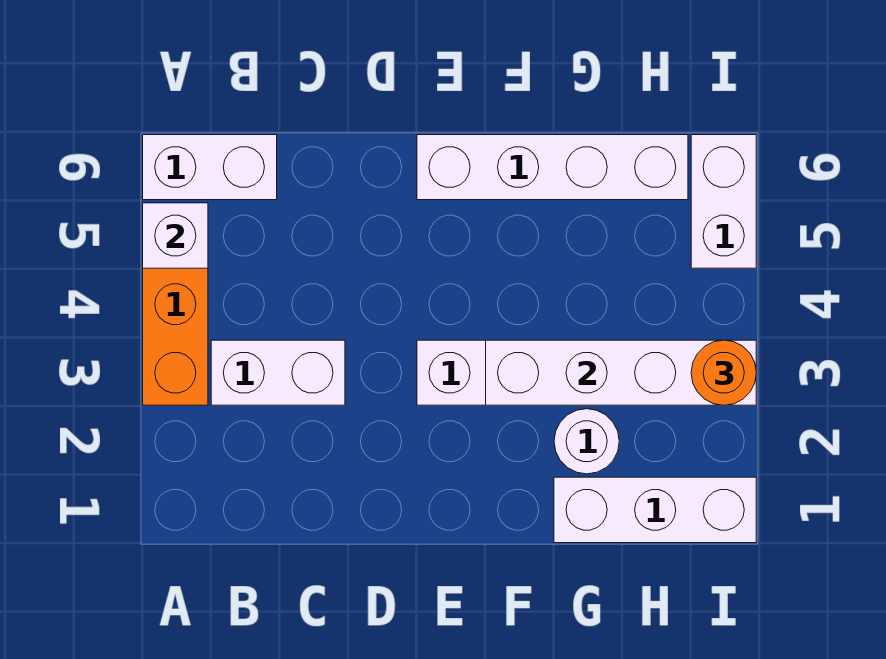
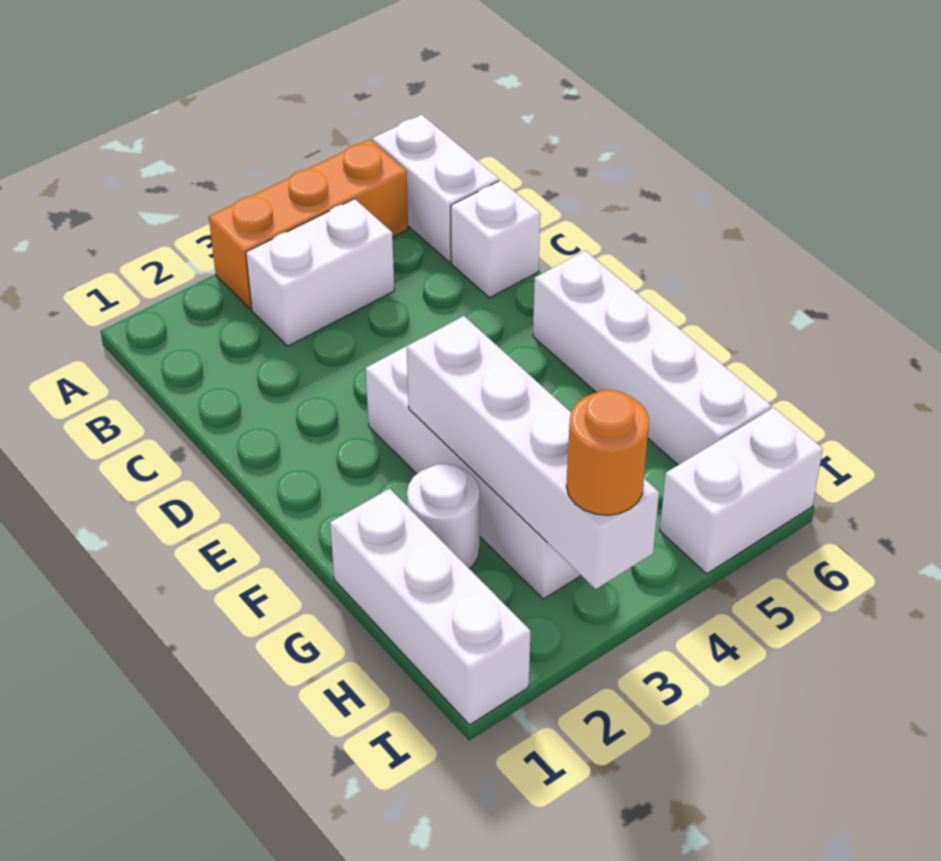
white 1x1 brick [143,203,208,268] -> white 1x1 brick moved to [451,180,540,298]
white 1x2 brick [211,340,345,405] -> white 1x2 brick turned to [246,199,394,346]

